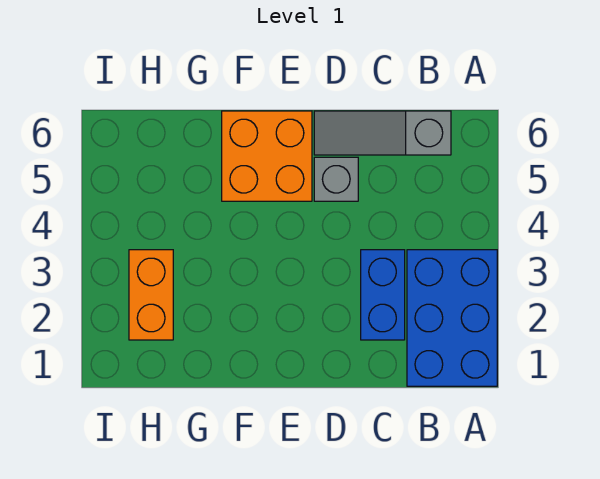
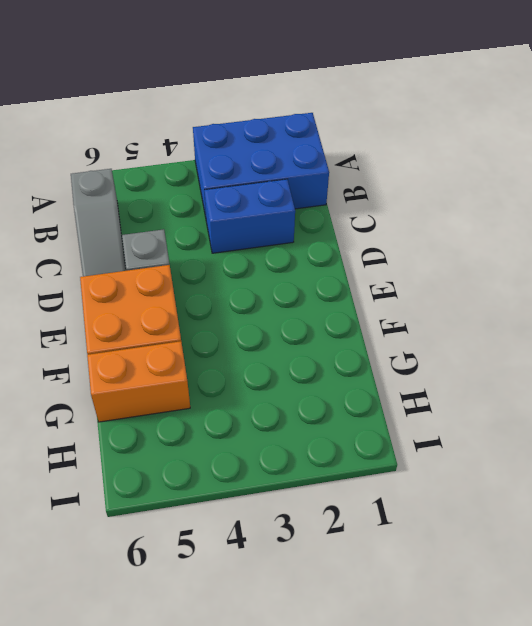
orange 1x2 brick [129,250,173,340] -> orange 1x2 brick moved to [87,341,190,422]

